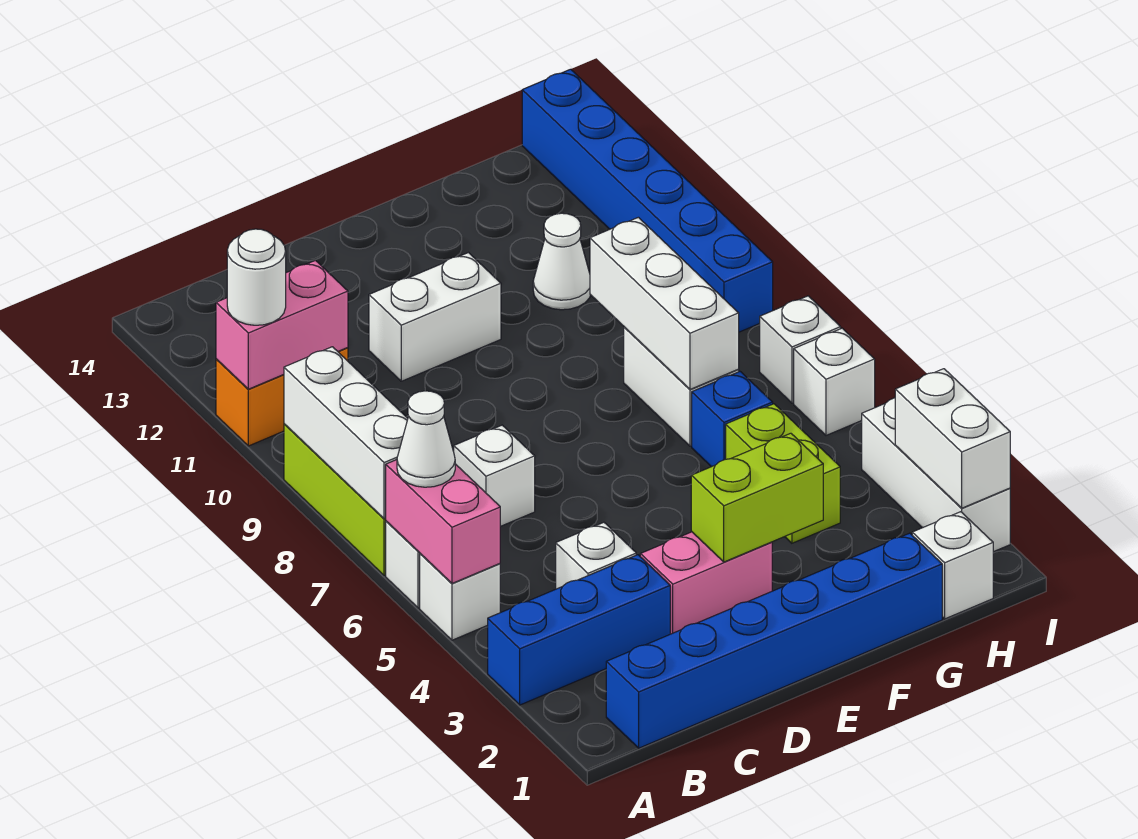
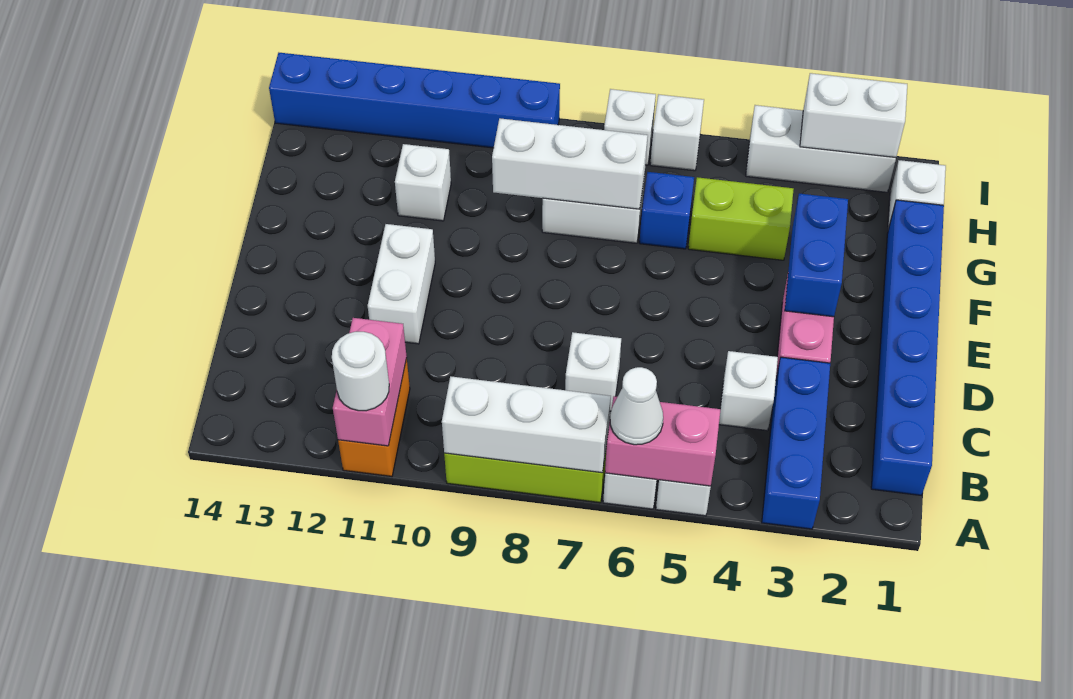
lime 1x2 brick [691,433,823,562] -> blue 1x2 brick [785,194,848,317]
white 1x1 cone [533,213,590,310] -> white 1x1 brick [395,144,451,221]

